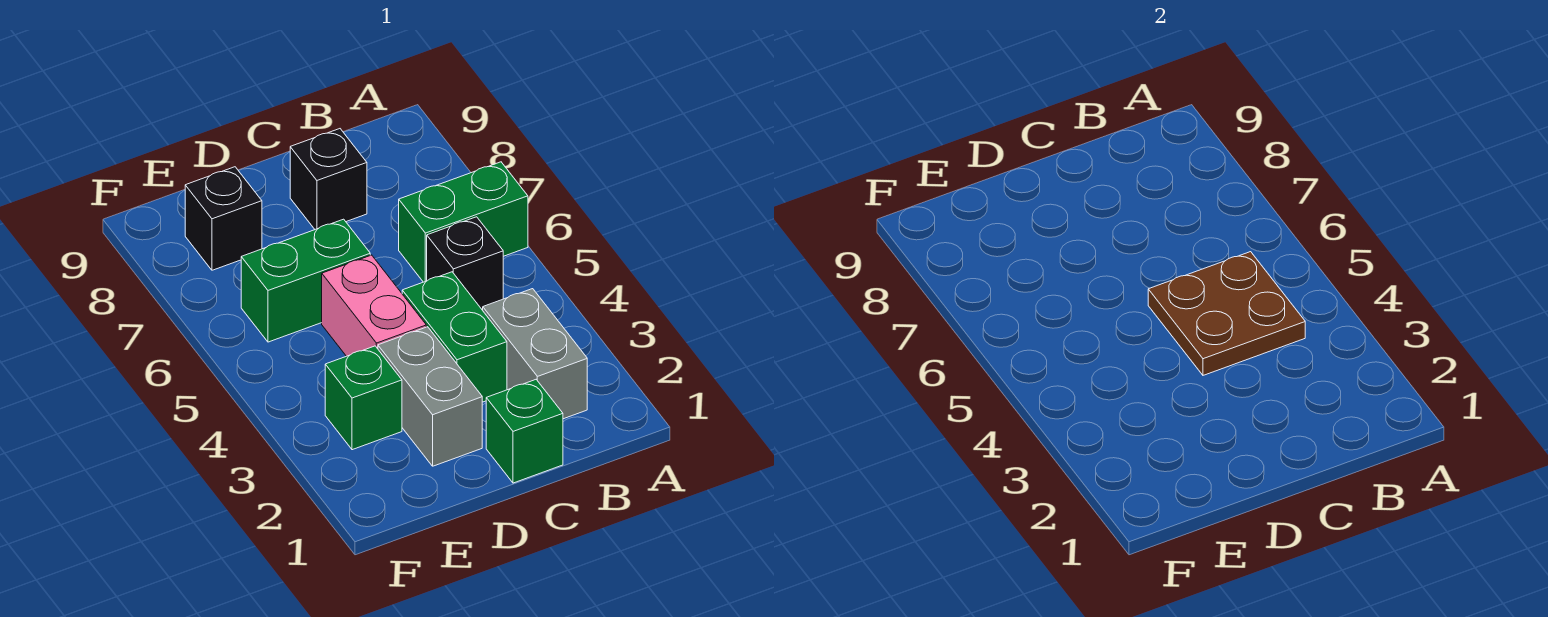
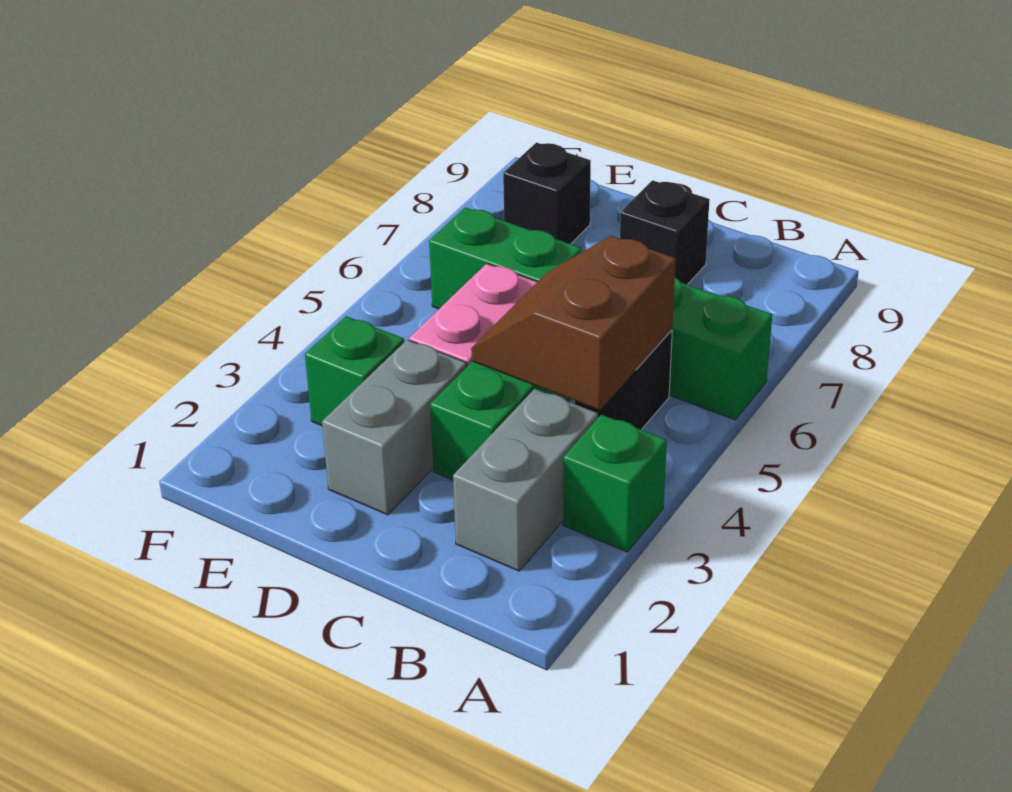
brown 2x2 plate [1148,252,1305,375] -> brown 2x2 slope [471,236,676,410]
green 1x1 brick [486,380,563,483] -> green 1x1 brick moved to [563,415,667,552]

